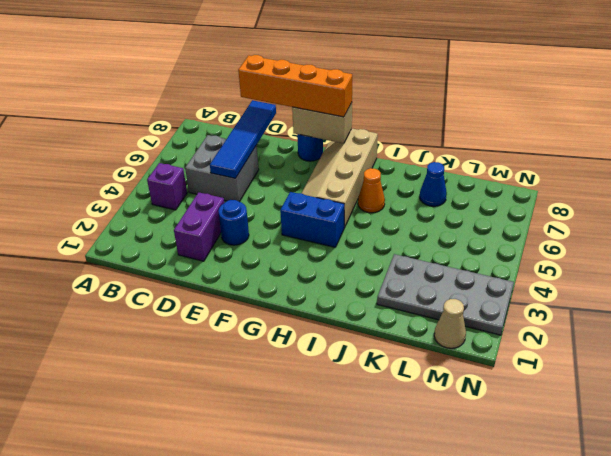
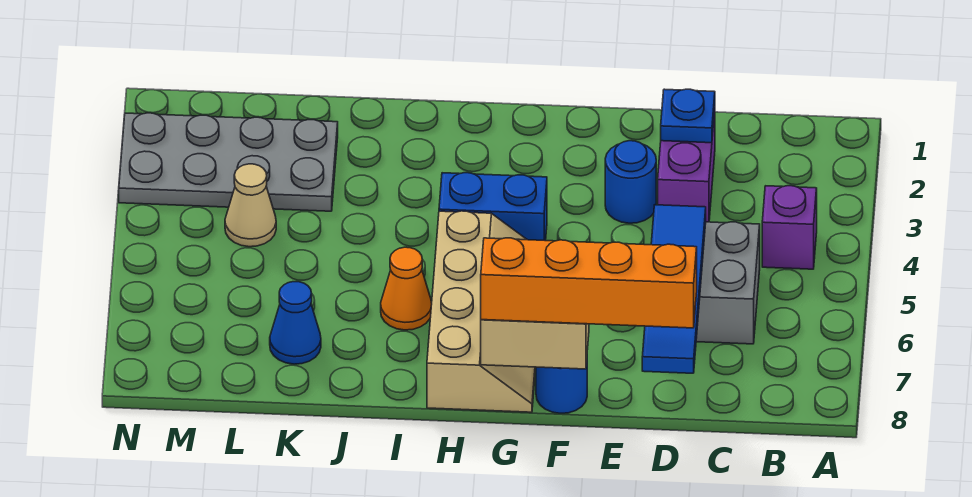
none -> blue 1x1 plate [661,89,715,143]
tan 1x1 cone [434,299,466,348] -> tan 1x1 cone moved to [225,164,276,247]

